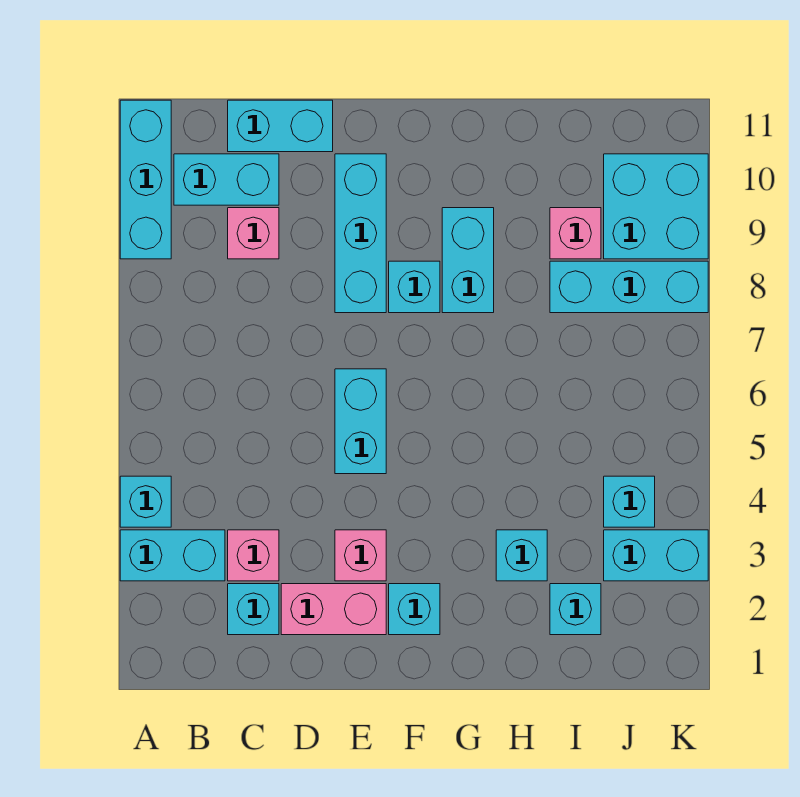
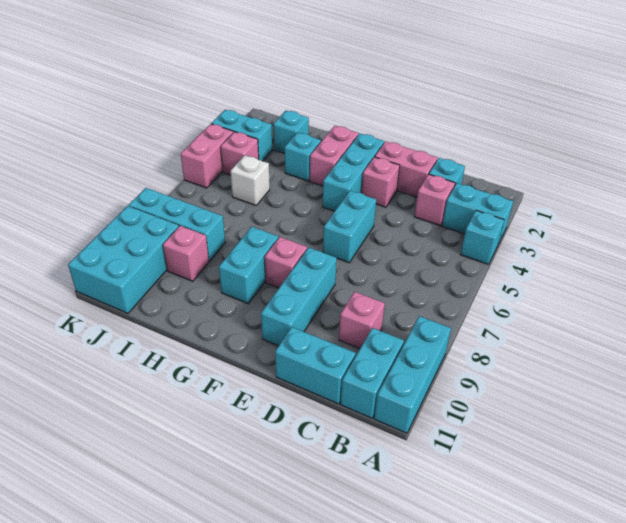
cyan 1x2 brick [174,154,279,205] -> cyan 1x2 brick turned to [341,328,404,418]
cyan 1x1 brick [389,584,440,635] -> cyan 1x3 brick [322,134,384,211]
cyan 1x1 brick [389,261,440,313] -> pink 1x1 brick [265,237,307,288]
none -> pink 1x2 brick [310,126,359,186]
none -> white 1x1 brick [230,155,270,205]
cyan 1x1 brick [604,476,655,527] -> pink 1x1 brick [221,132,259,175]
cyan 2x2 brick [604,154,708,259] -> cyan 2x3 brick [68,206,179,313]
none -> pink 1x2 brick [181,124,233,188]

